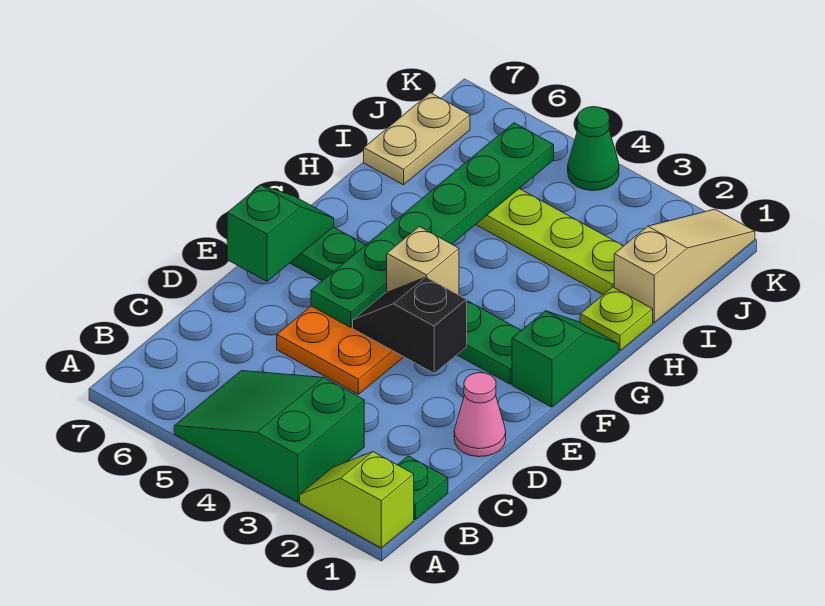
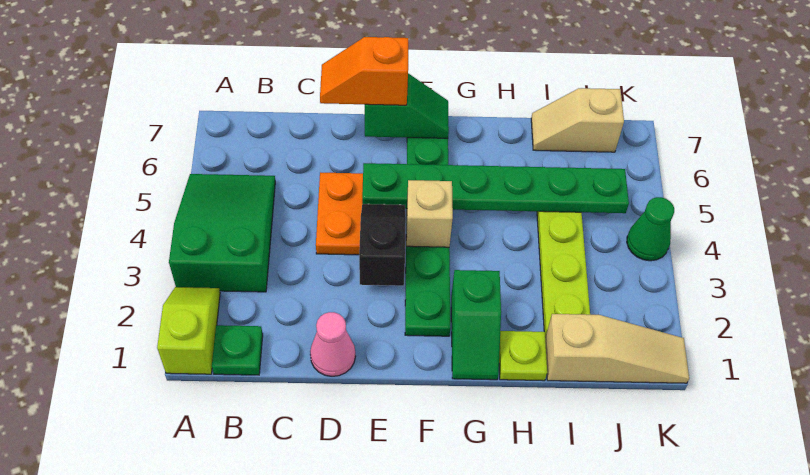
none -> orange 1x2 slope [320,37,408,105]
green 1x2 slope [512,311,618,407] -> green 1x2 slope turned to [451,270,501,380]
tan 1x2 plate [364,93,470,185] -> tan 1x2 slope [531,88,624,152]

